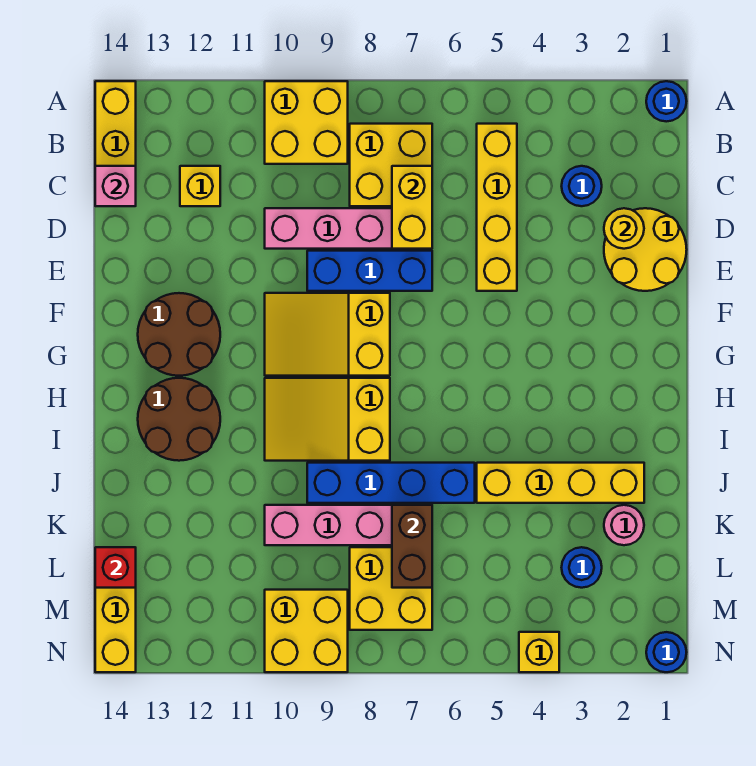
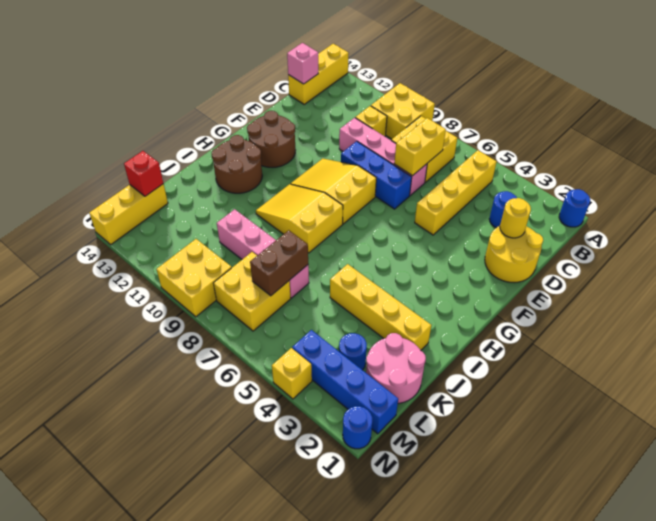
yellow 1x1 brick [180,166,220,206] -> yellow 1x1 brick moved to [355,106,387,136]
blue 1x4 brick [307,463,475,503] -> blue 1x4 brick moved to [292,330,398,434]
pink 1x1 round brick [604,505,644,545] -> pink 2x2 round brick [366,333,426,403]

